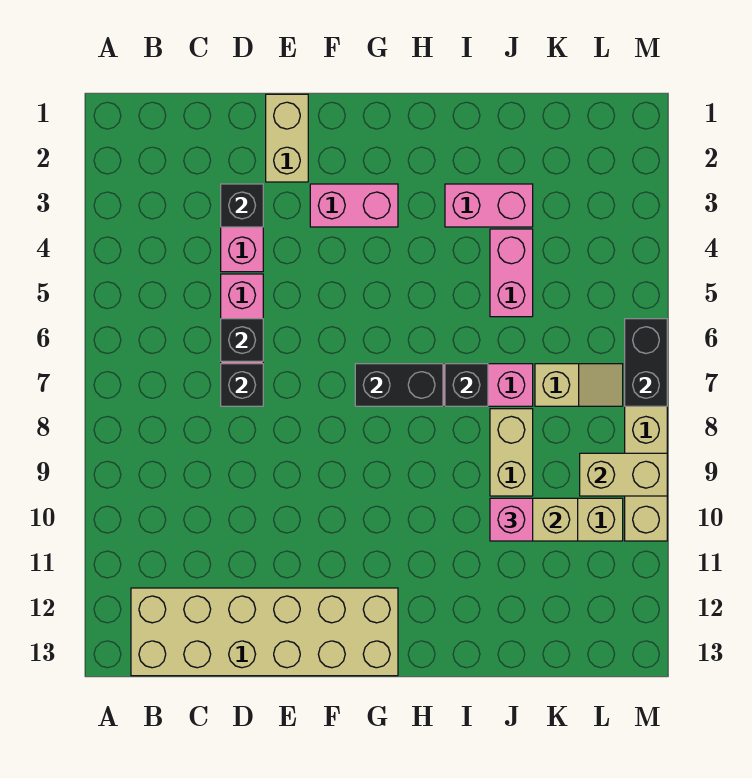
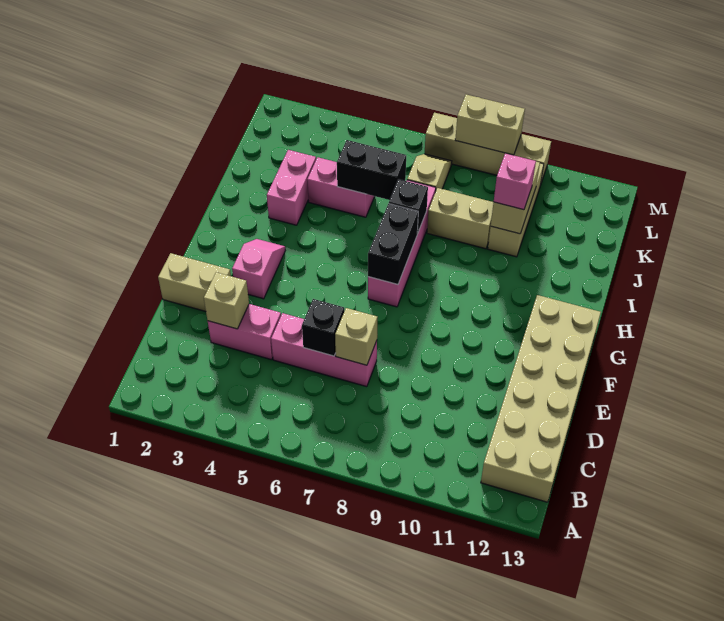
black 1x1 brick [221,184,263,227] -> tan 1x1 brick [204,272,249,329]
black 1x1 brick [221,364,263,406] -> tan 1x1 brick [335,308,378,365]
pink 1x2 brick [310,184,398,227] -> pink 1x2 slope [232,239,285,299]
tan 1x2 brick [580,453,667,496] -> tan 1x2 brick turned to [455,95,525,155]
black 1x2 brick [625,319,667,406] -> black 1x2 brick moved to [337,140,406,200]

